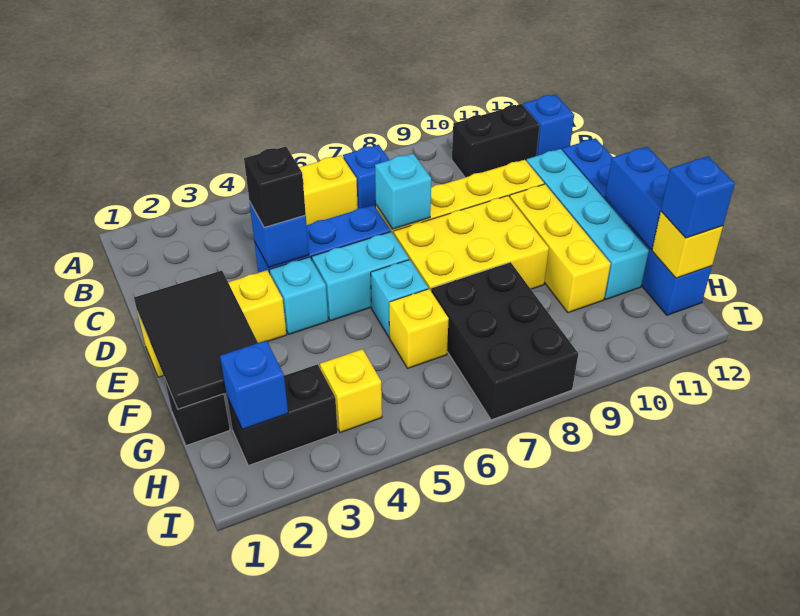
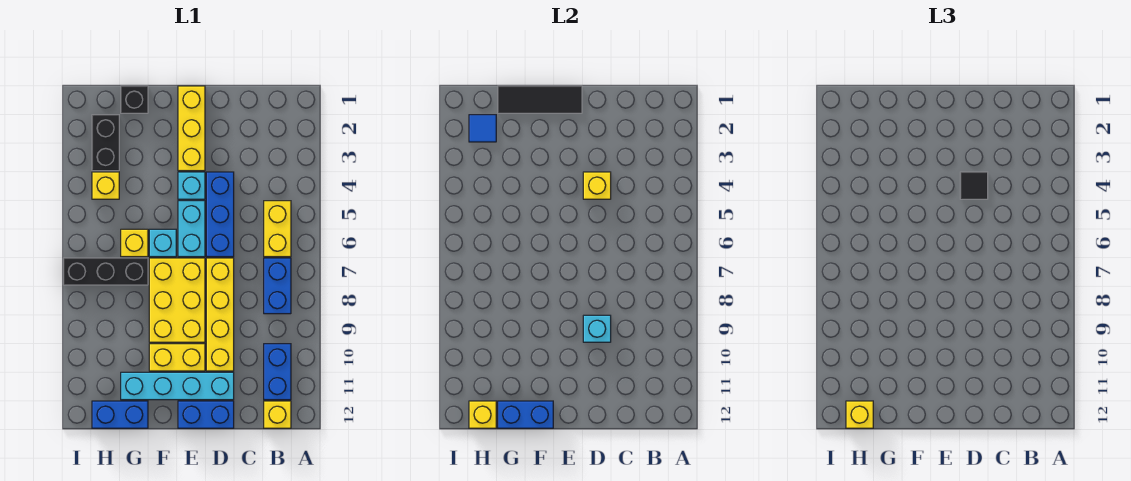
blue 1x1 brick [343,145,389,208] -> blue 1x2 brick [264,258,291,314]
black 1x2 brick [452,104,540,177] -> blue 1x2 brick [264,344,291,400]
blue 1x1 brick [523,94,574,156] -> yellow 1x1 brick [264,401,291,428]
blue 1x1 brick [249,202,309,267] -> yellow 1x1 brick [583,172,611,199]
black 1x1 brick [244,147,306,227] -> black 1x1 tile [960,172,988,199]
cyan 1x1 brick [375,154,431,229] -> cyan 1x1 brick moved to [583,315,611,342]
black 2x3 tile [134,271,258,409] -> black 1x3 tile [498,86,582,113]
yellow 1x3 brick [510,184,611,313] -> yellow 1x2 brick [149,344,205,371]
black 2x3 brick [431,262,578,420] -> black 1x3 brick [63,258,148,285]
blue 1x1 brick [220,340,288,429] -> blue 1x1 tile [469,115,496,142]
blue 1x1 brick [661,156,735,238] -> yellow 1x1 brick [846,401,873,428]

